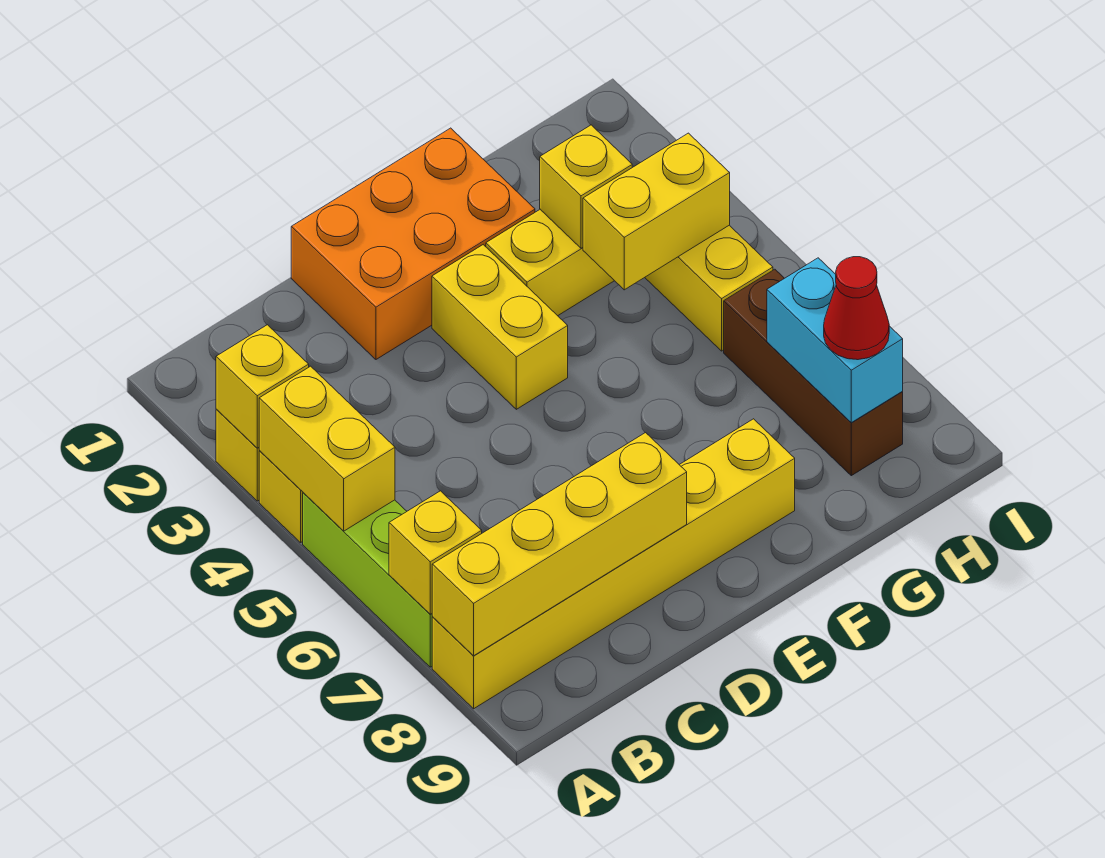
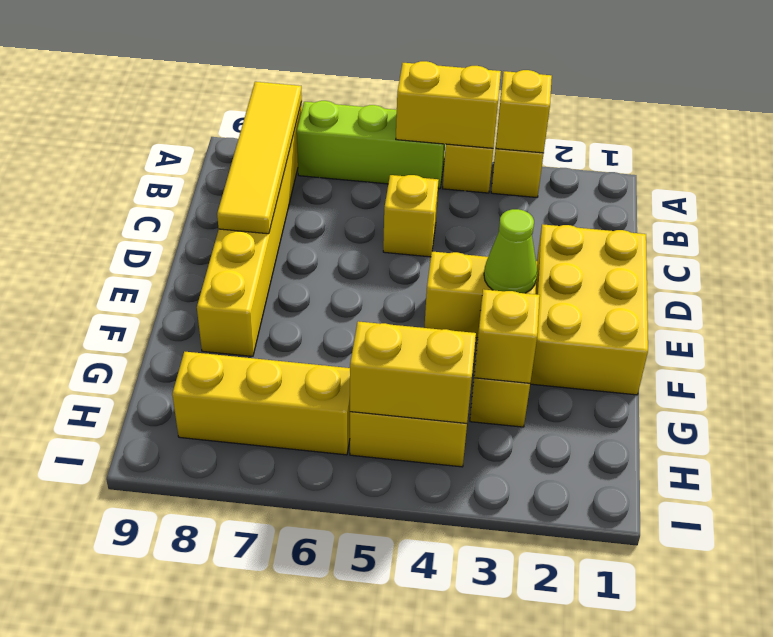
yellow 1x1 brick [389,491,482,614] -> yellow 1x1 brick moved to [383,175,439,257]
yellow 1x4 brick [432,433,687,656] -> yellow 1x4 tile [217,82,302,234]
orange 2x3 brick [291,128,535,359] -> yellow 2x3 brick [530,224,648,395]
none -> lime 1x1 cone [484,209,537,293]
yellow 1x2 brick [583,133,730,290] -> yellow 1x2 brick turned to [350,321,476,423]
brown 1x3 brick [724,269,903,476] -> yellow 1x3 brick [172,352,350,455]
cyan 1x2 brick [767,258,903,423] -> none
red 1x1 cone [824,257,889,360] -> none

